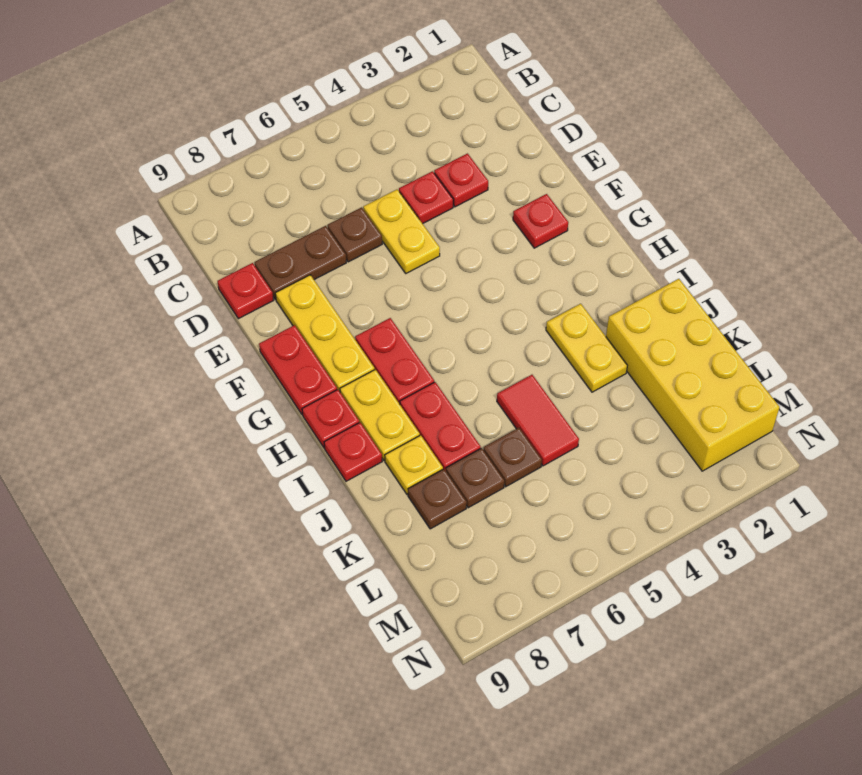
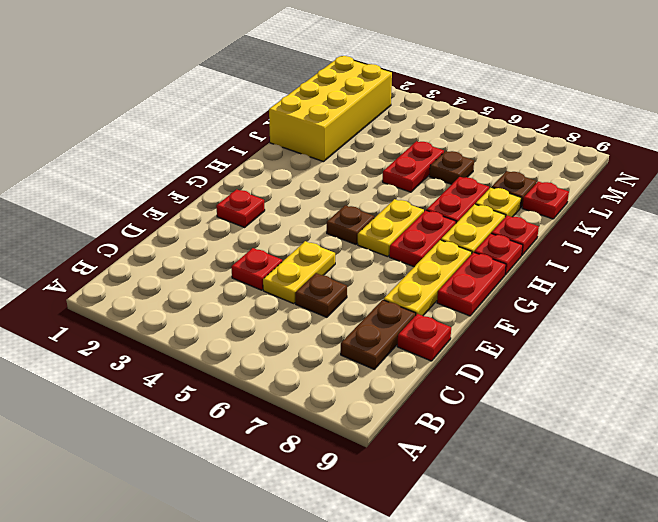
red 1x1 plate [434,154,488,207] -> red 1x1 plate moved to [522,181,569,219]
brown 1x2 plate [255,226,346,299] -> brown 1x2 plate turned to [341,300,416,369]
yellow 1x2 plate [546,304,627,392] -> yellow 1x2 plate moved to [358,199,424,257]
red 1x2 tile [497,375,579,466] -> red 1x2 plate [383,141,444,192]
brown 1x1 plate [446,448,504,508] -> brown 1x1 plate moved to [327,205,374,244]

